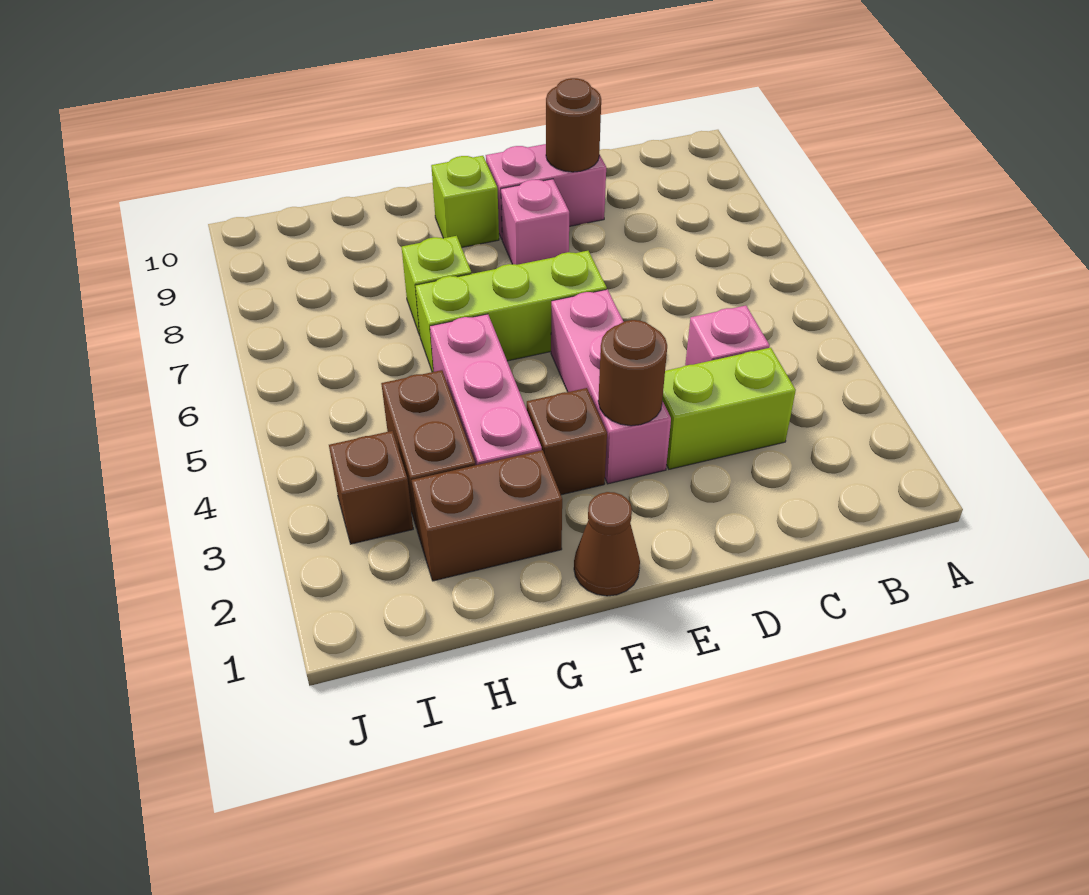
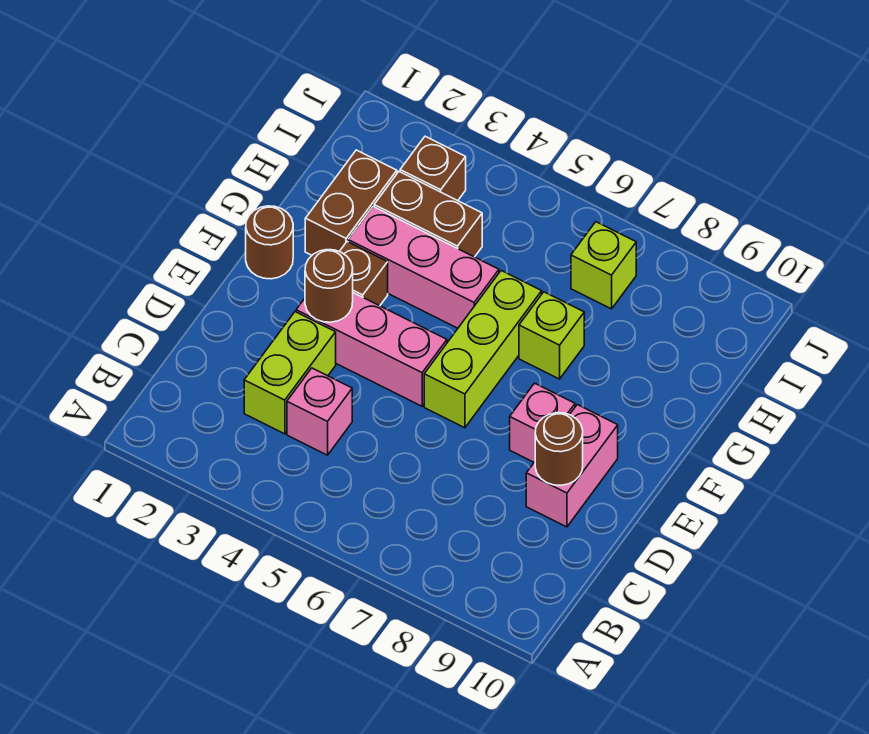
brown 1x1 cone [574,492,640,596] -> brown 1x1 round brick [246,206,293,279]
lime 1x1 brick [431,156,499,247] -> lime 1x1 brick moved to [571,222,636,309]

